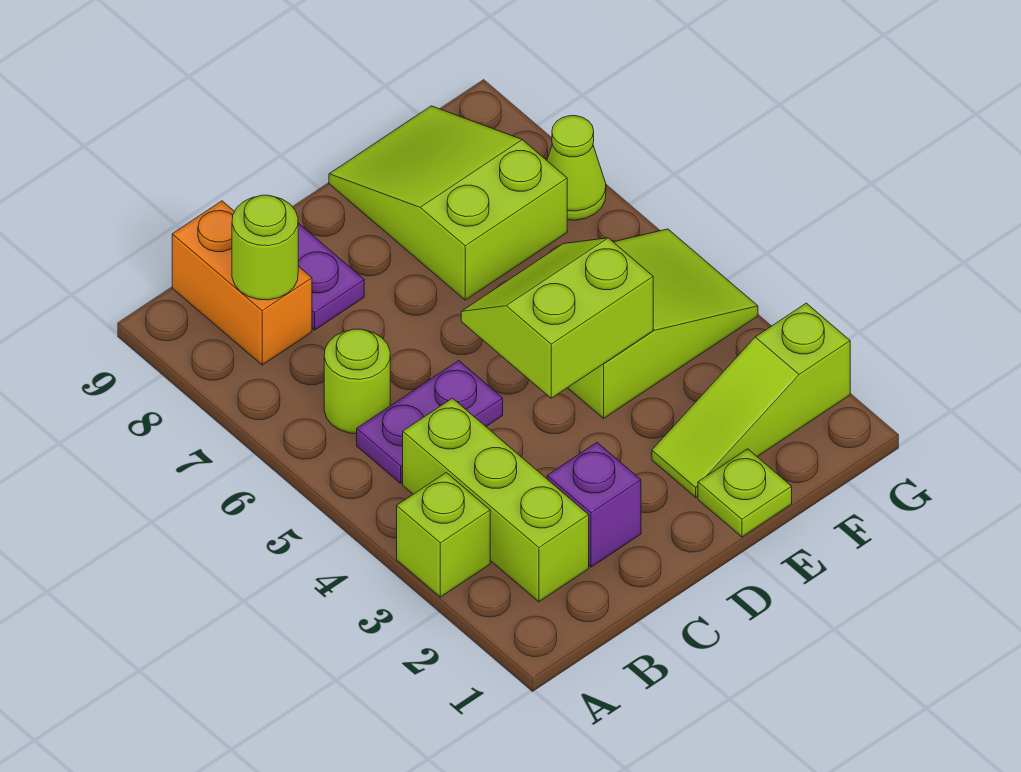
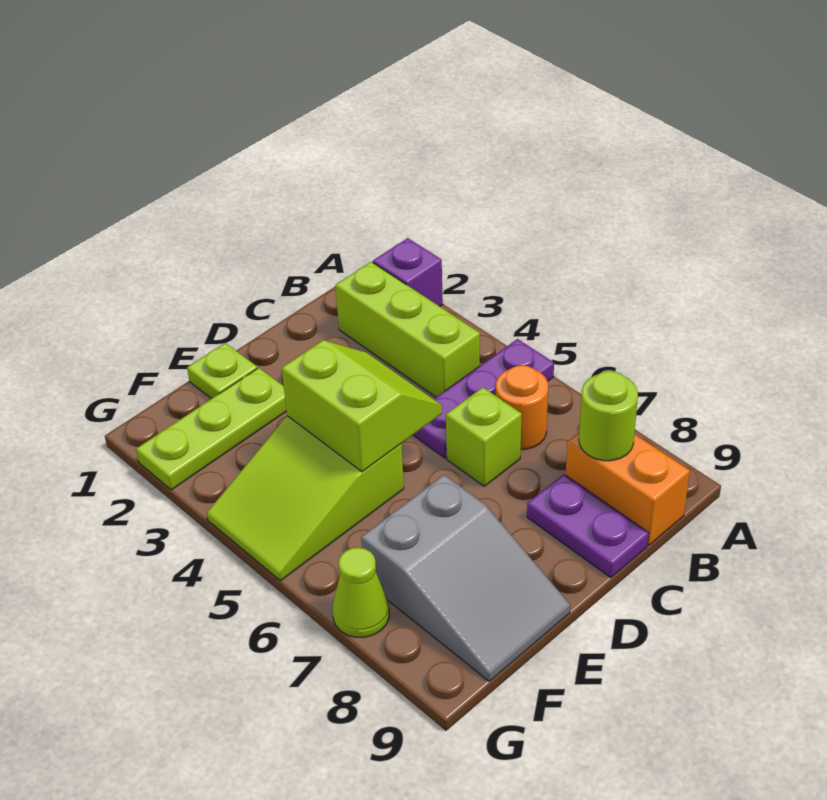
lime 1x1 brick [397,472,490,597] -> lime 1x1 brick moved to [446,387,521,486]
purple 1x2 plate [357,361,503,483] -> purple 1x3 plate [413,339,554,458]
lime 1x1 round brick [324,329,390,434] -> orange 1x1 round brick [496,365,548,449]
purple 1x1 brick [547,443,641,567] -> purple 1x1 brick moved to [373,238,443,306]
lime 2x2 slope [461,238,653,398] -> lime 2x2 slope turned to [282,340,442,472]
lime 1x3 slope [652,303,850,497] -> lime 1x3 plate [136,368,287,490]
lime 2x3 slope [329,106,567,300] -> grey 2x3 slope [361,475,570,681]

